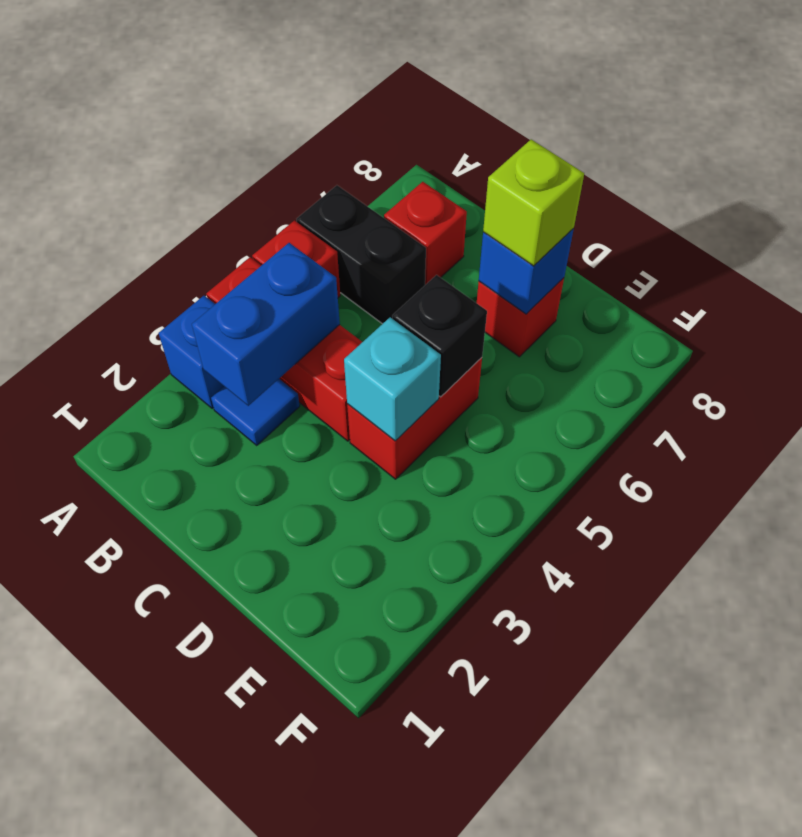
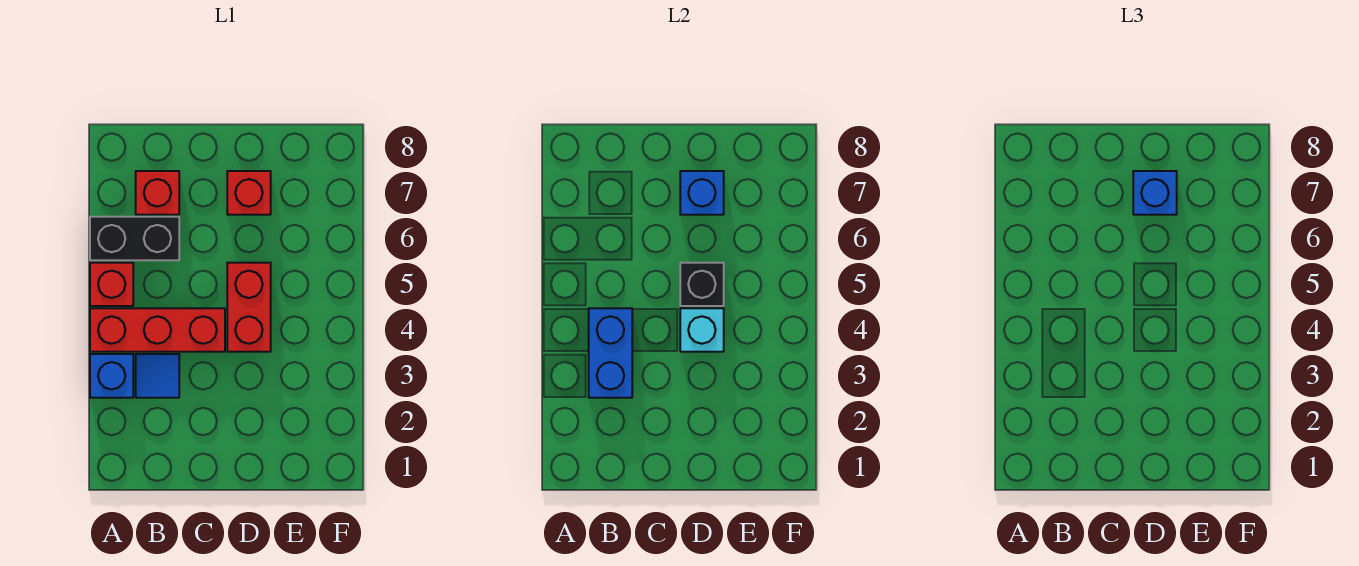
lime 1x1 brick [483,139,584,266] -> blue 1x1 brick [1133,171,1177,215]

